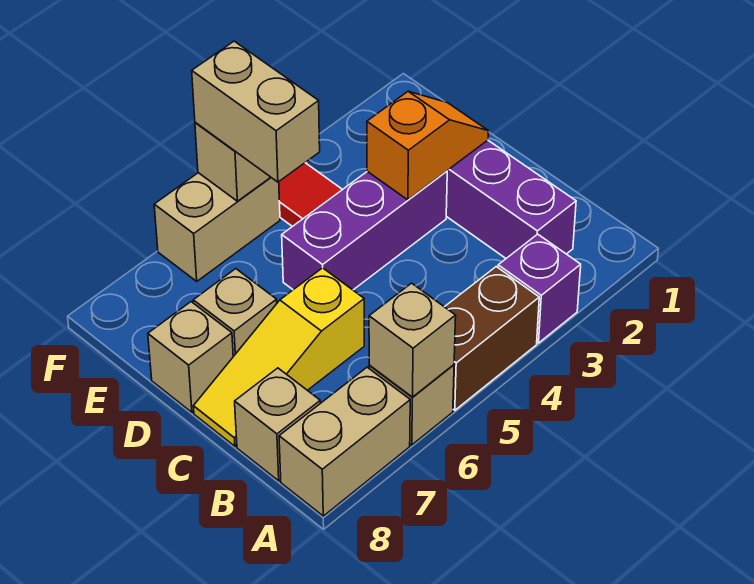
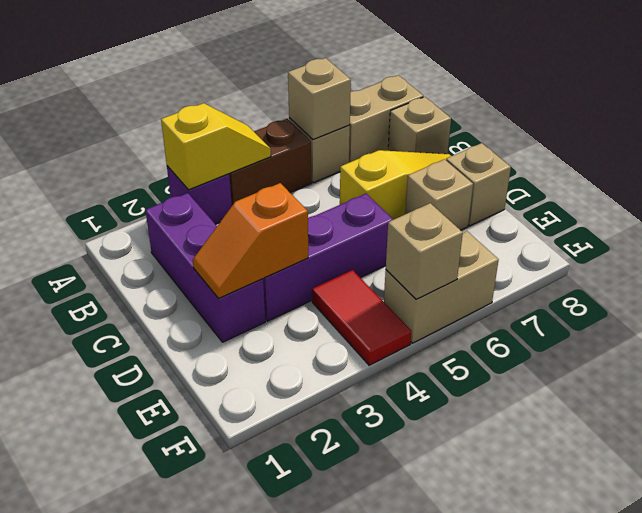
none -> yellow 1x2 slope [161,103,271,190]
tan 1x2 brick [192,41,320,182] -> none

